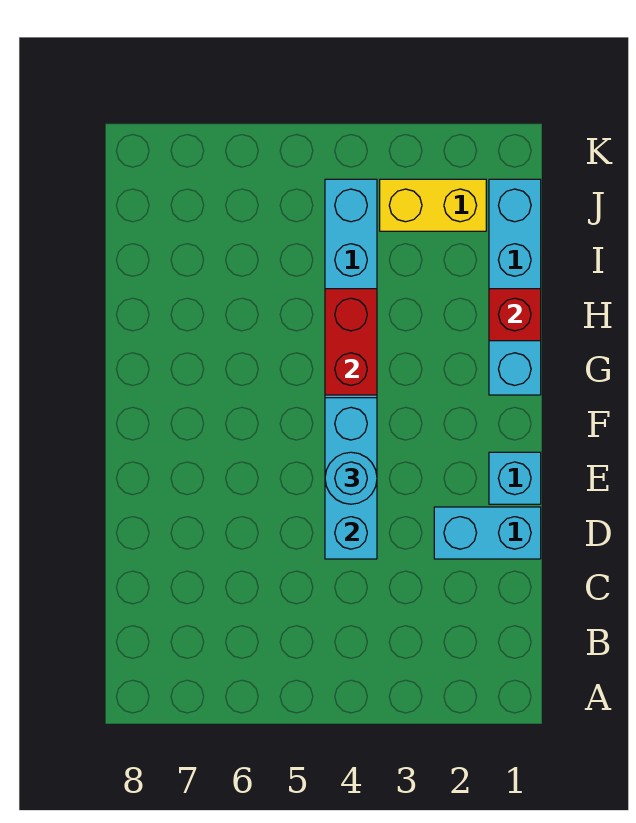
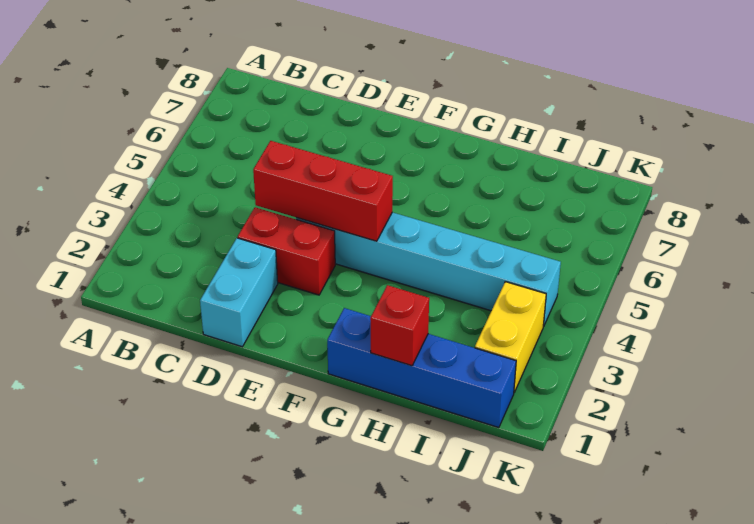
cyan 1x3 brick [325,398,377,559] -> red 1x3 brick [253,141,393,241]
cyan 1x1 brick [489,452,541,504] -> none
cyan 1x1 round brick [325,452,377,504] -> none
cyan 1x4 brick [489,179,541,395] -> blue 1x4 brick [327,308,516,428]
red 1x2 brick [325,289,377,395] -> red 1x2 brick moved to [238,207,335,295]

